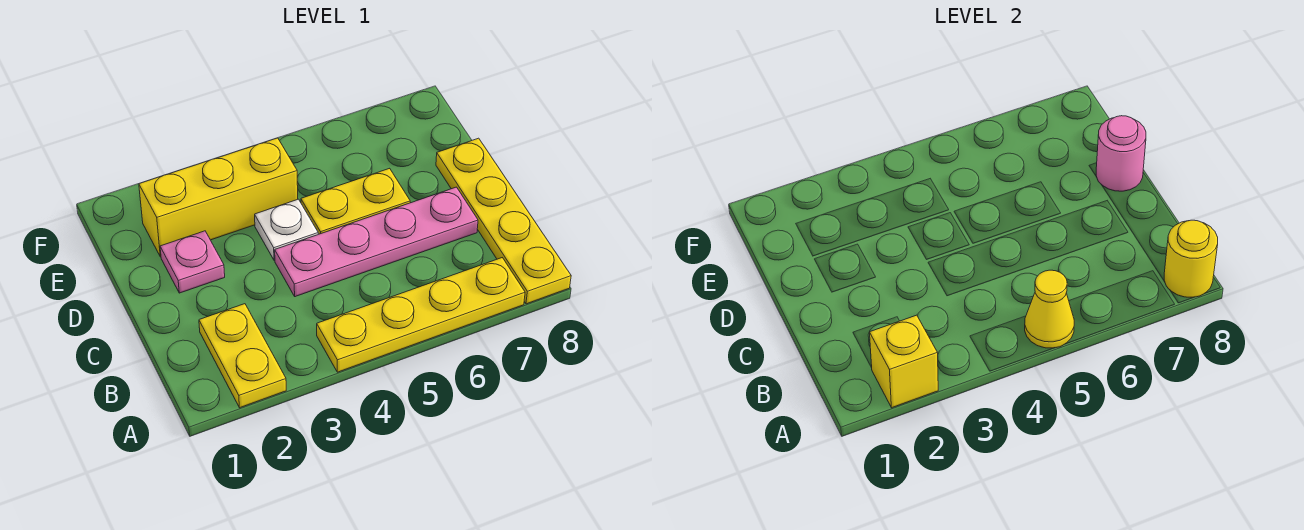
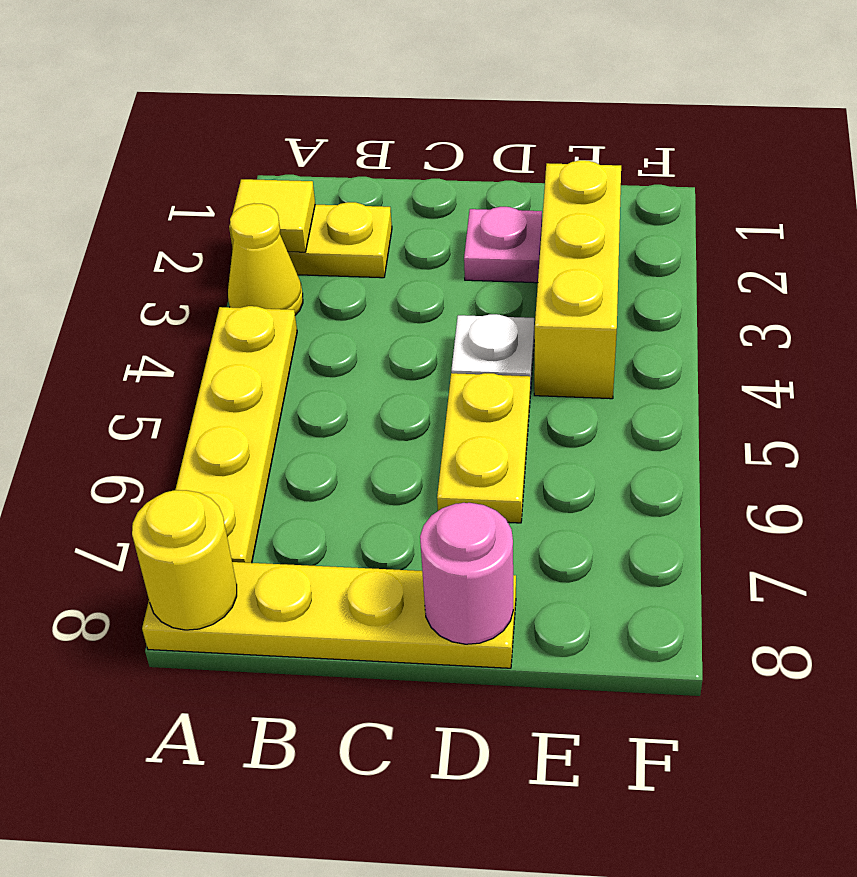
yellow 1x1 brick [870,315,938,408] -> yellow 1x1 tile [229,179,315,252]
yellow 1x1 cone [1025,270,1074,348] -> yellow 1x1 cone moved to [228,203,303,315]
pink 1x4 plate [275,187,478,297] -> none

